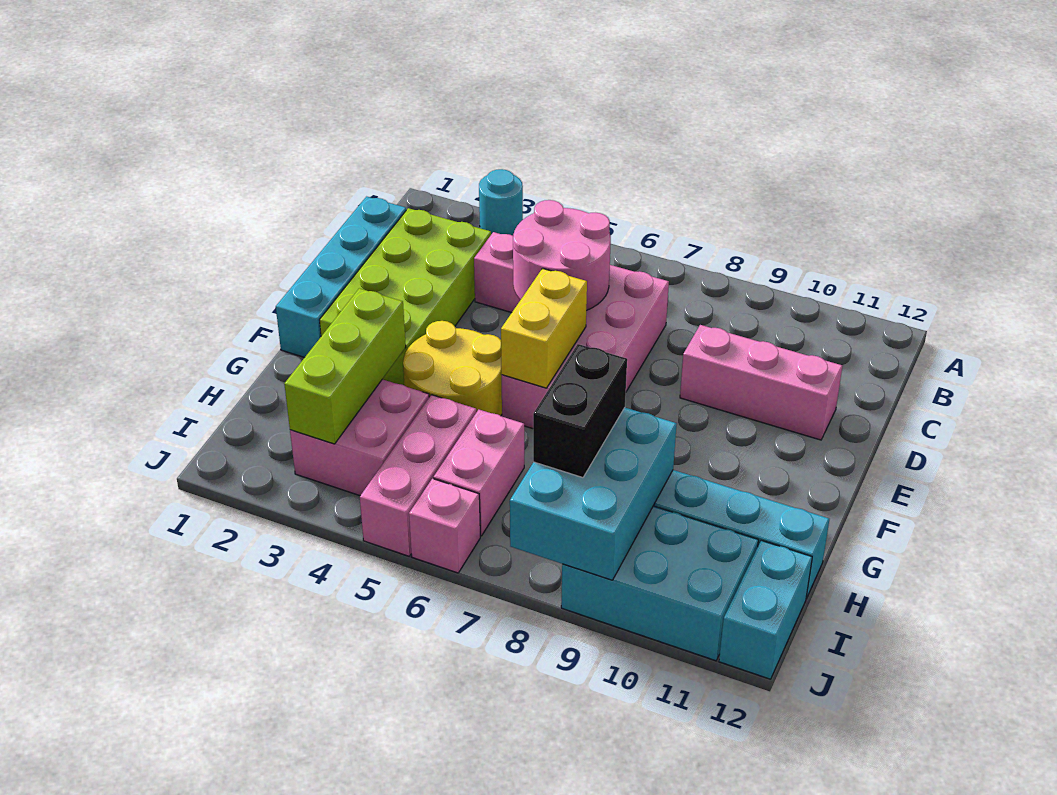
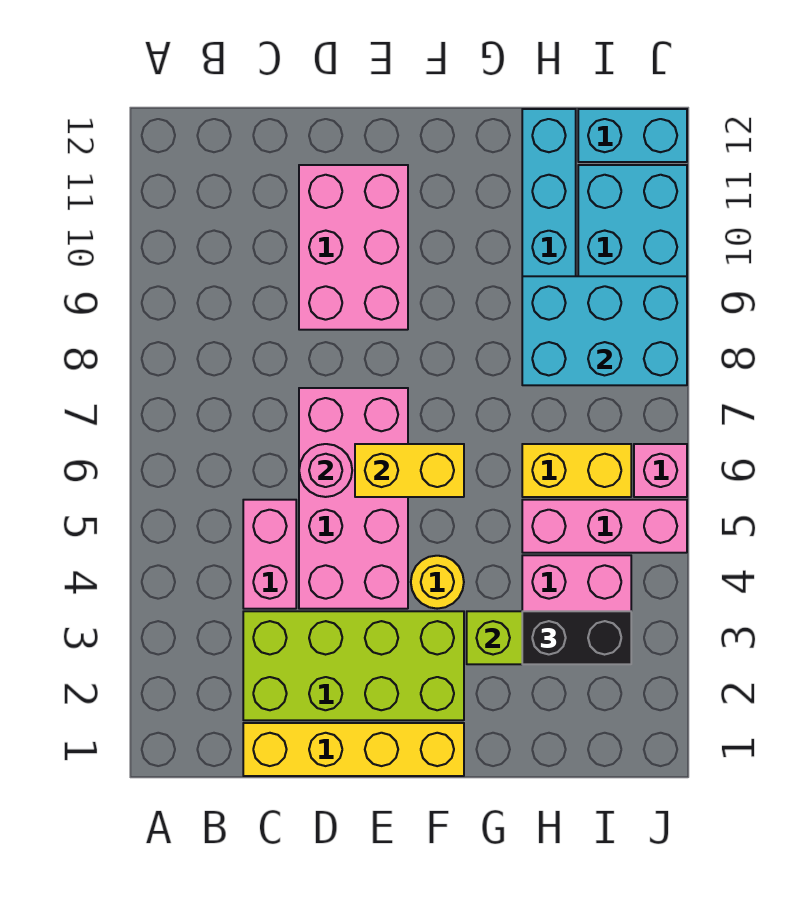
cyan 1x1 round brick [479,169,523,236] -> none
cyan 1x4 brick [276,197,406,357] -> yellow 1x4 brick [243,723,464,776]
pink 2x2 round brick [513,200,611,311] -> pink 1x1 round brick [299,444,352,497]
pink 2x4 brick [502,265,669,429] -> pink 2x4 brick turned to [299,388,408,609]
pink 1x3 brick [680,325,842,440] -> pink 2x3 brick [299,165,408,330]
yellow 2x2 round brick [403,321,502,416] -> yellow 1x1 round brick [411,556,464,609]
pink 1x2 brick [433,410,524,536] -> yellow 1x2 brick [522,444,631,497]
black 1x2 brick [533,344,627,478] -> black 1x2 brick moved to [522,611,631,664]

